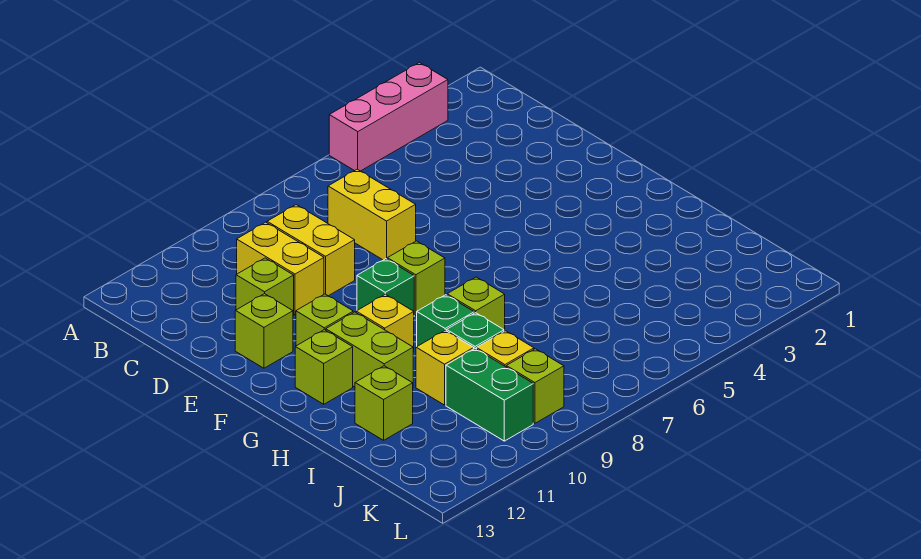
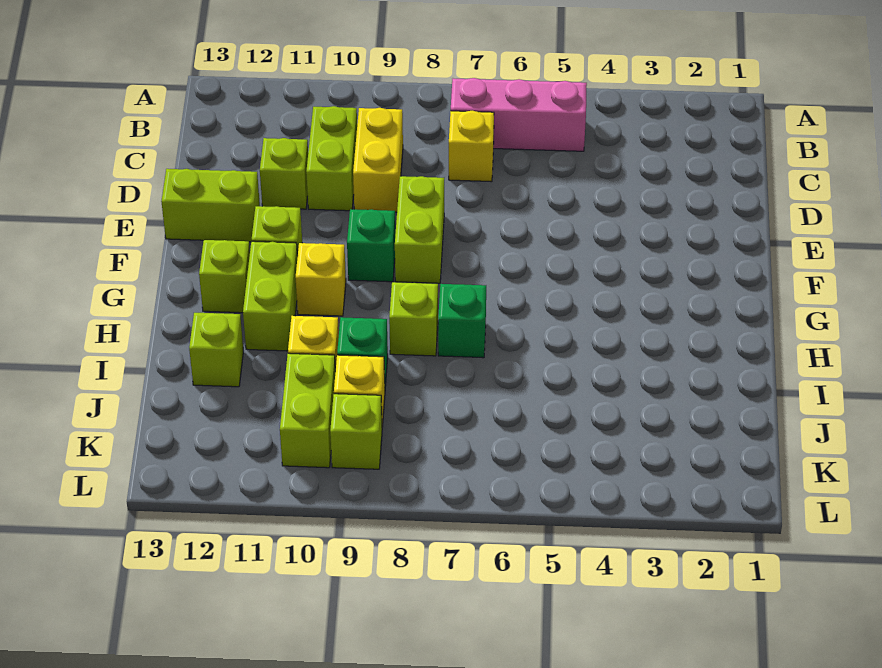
pink 1x3 brick [329,63,448,171] -> pink 1x3 brick moved to [451,78,587,151]
yellow 1x2 brick [328,169,416,260] -> yellow 1x1 brick [449,111,494,182]
yellow 1x2 brick [237,222,324,315] -> lime 1x2 brick [306,106,357,211]
lime 1x1 brick [235,294,293,368] -> lime 1x2 brick [161,169,260,242]
lime 1x1 brick [387,241,445,316] -> lime 1x2 brick [395,176,444,283]
green 1x1 brick [417,295,474,346] -> green 1x1 brick moved to [438,284,486,358]
green 1x2 brick [446,349,533,441] -> lime 1x2 brick [280,353,335,468]

